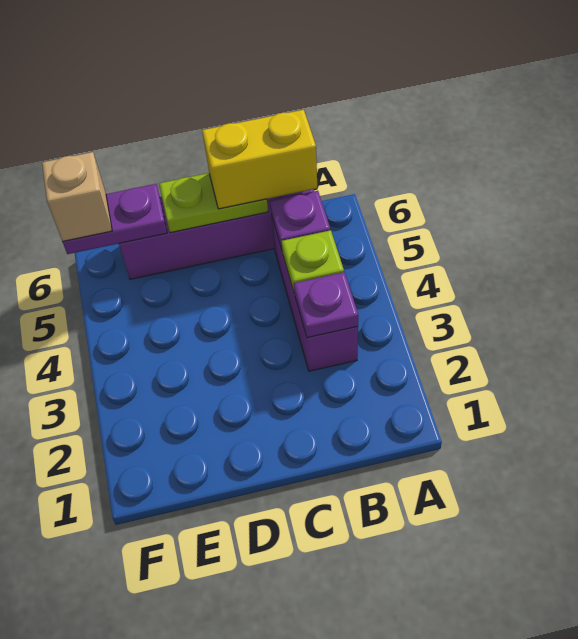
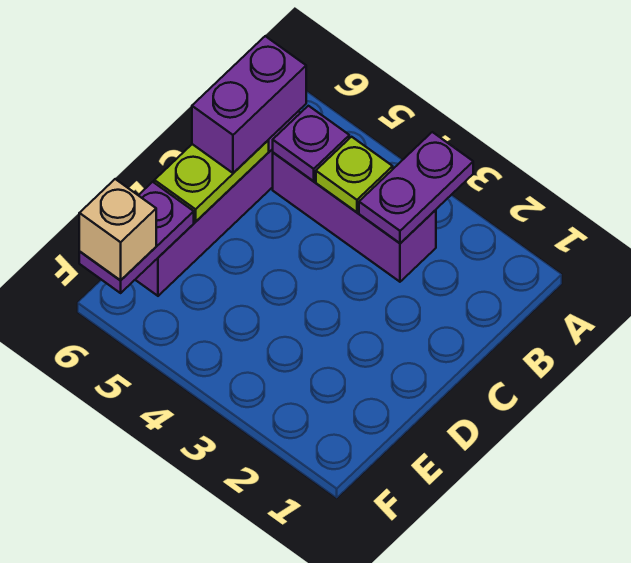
purple 1x1 plate [294,272,358,338] -> purple 1x2 plate [359,132,473,243]
yellow 1x2 brick [202,110,317,209] -> purple 1x2 brick [192,36,306,173]

